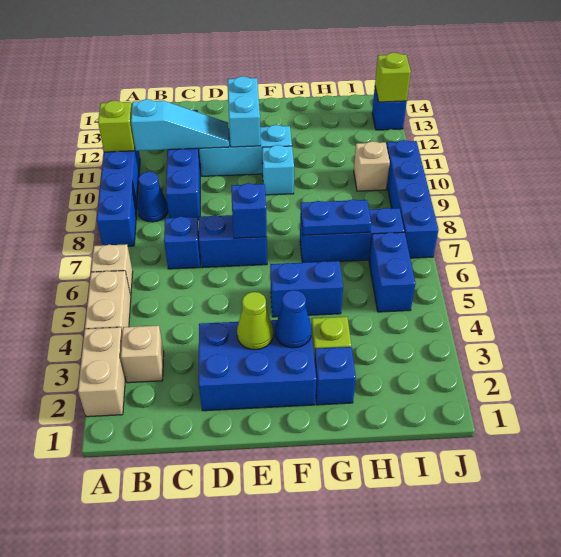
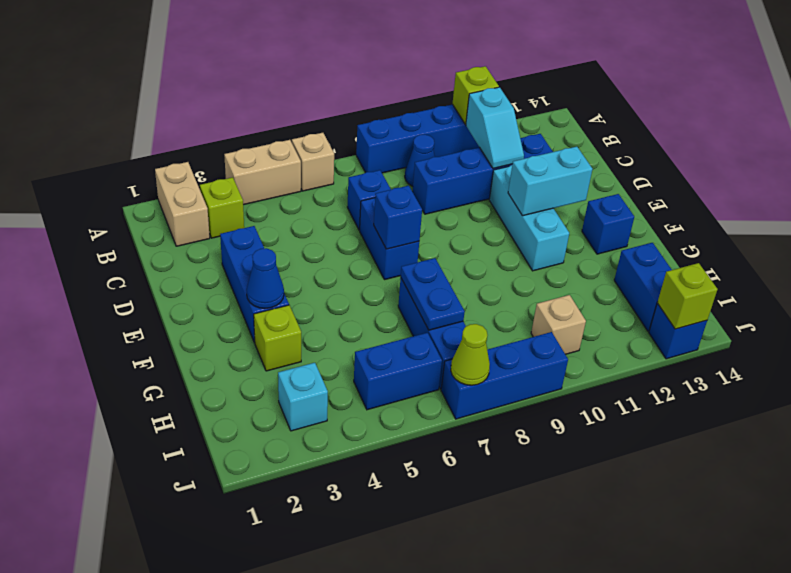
tan 1x2 brick [78,327,125,417] -> tan 1x2 brick turned to [155,162,210,246]
tan 1x1 brick [121,326,164,383] -> lime 1x1 brick [200,177,244,238]
cyan 1x3 slope [131,99,229,151] -> cyan 1x2 slope [466,87,524,169]
blue 2x3 brick [199,318,316,411] -> blue 1x3 brick [220,226,289,342]
lime 1x1 cone [237,292,273,350] -> lime 1x1 cone moved to [451,324,490,385]
blue 1x2 brick [270,261,343,317] -> blue 1x2 brick moved to [614,243,672,331]
cyan 1x1 brick [262,145,294,195] -> cyan 1x1 brick moved to [278,363,328,431]
blue 1x1 brick [314,347,356,405] -> blue 1x1 brick moved to [582,194,634,254]
blue 1x4 brick [387,140,439,258] -> blue 1x3 brick [441,332,568,419]

